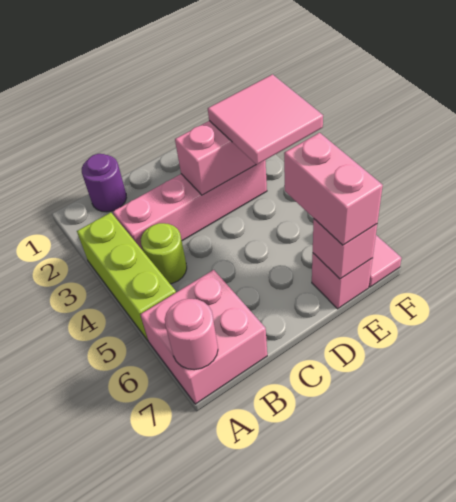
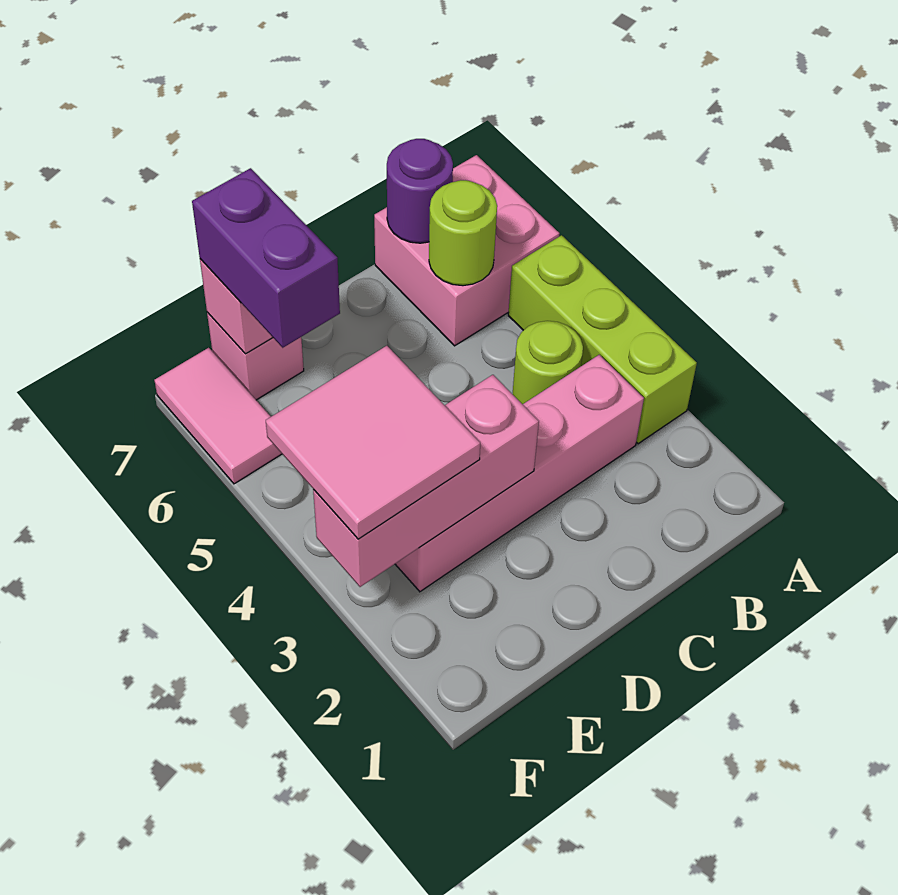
pink 1x1 round brick [165,299,218,370] -> none
purple 1x1 round brick [82,154,126,212] -> purple 1x1 round brick moved to [387,139,453,243]
none -> lime 1x1 round brick [429,180,497,286]
pink 1x2 brick [284,133,383,245] -> purple 1x2 brick [192,168,340,348]

